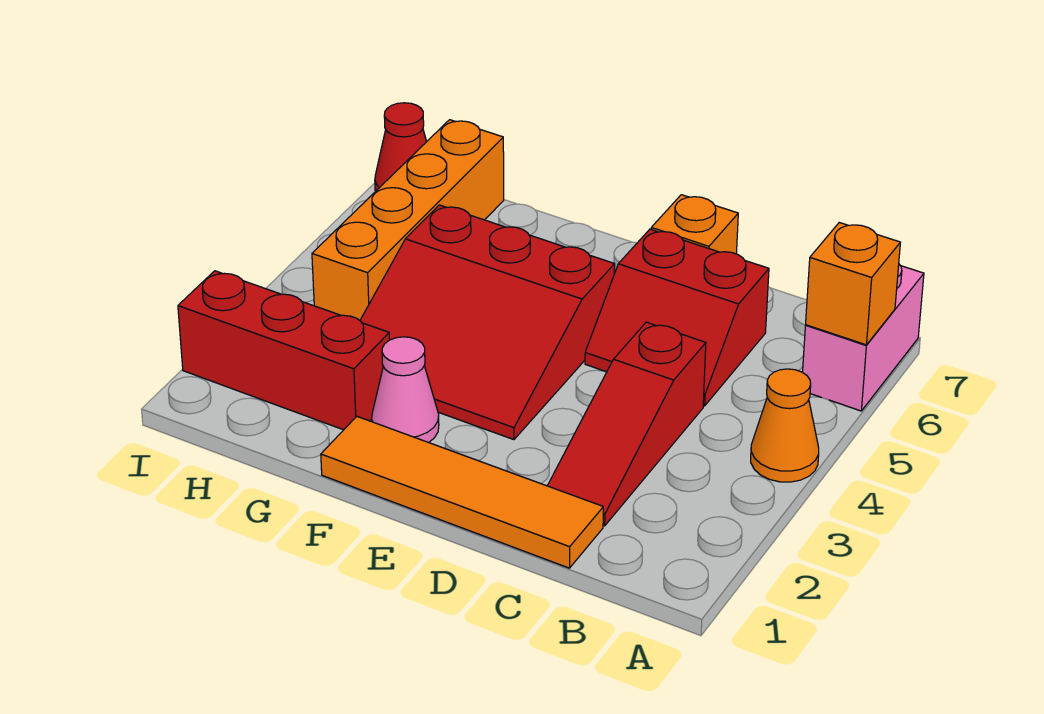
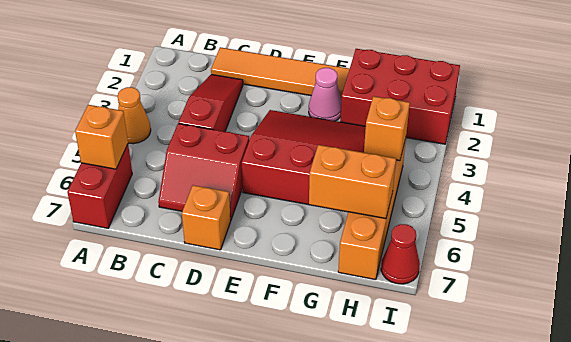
pink 1x2 brick [803,264,924,411] -> red 1x2 brick [67,144,132,228]
red 2x2 slope [585,229,769,406] -> red 2x2 slope turned to [158,124,249,220]
red 1x3 brick [178,271,390,430] -> red 2x3 brick [340,49,460,144]
none -> orange 1x2 brick [309,145,396,219]
none -> orange 1x1 brick [364,96,410,161]

